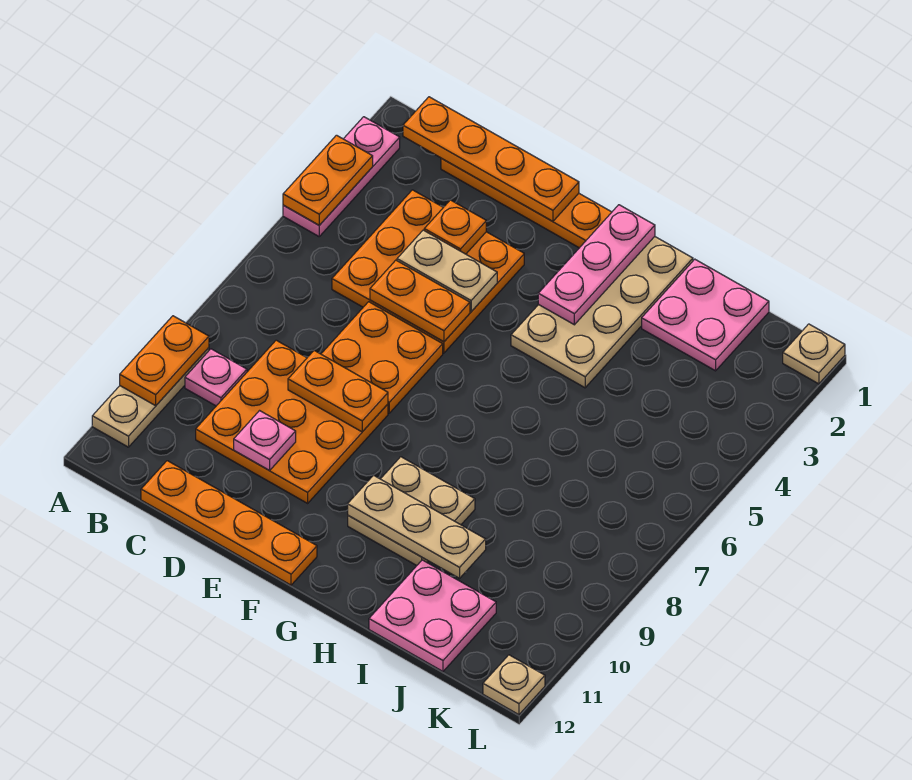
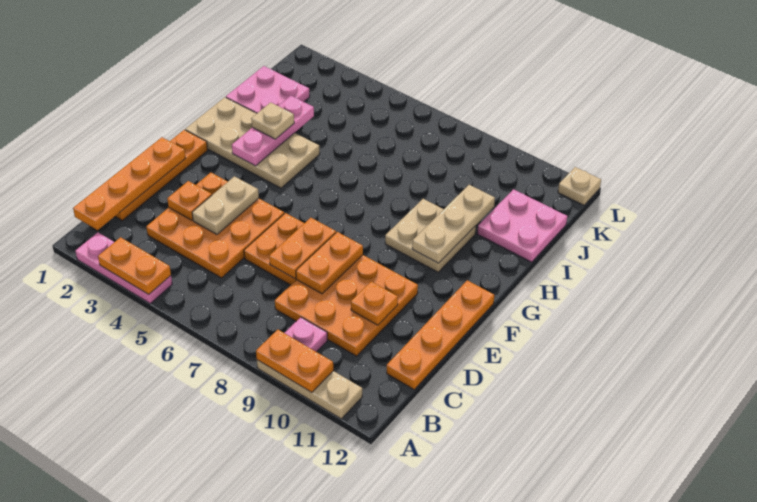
orange 1x2 plate [370,260,470,342] -> orange 1x2 plate moved to [269,218,336,279]
pink 1x1 plate [234,411,296,471] -> orange 1x1 plate [351,282,398,325]
pink 1x3 plate [538,205,655,325] -> pink 1x3 plate turned to [232,96,314,166]
tan 1x1 plate [783,324,845,384] -> tan 1x1 plate moved to [251,102,294,139]

